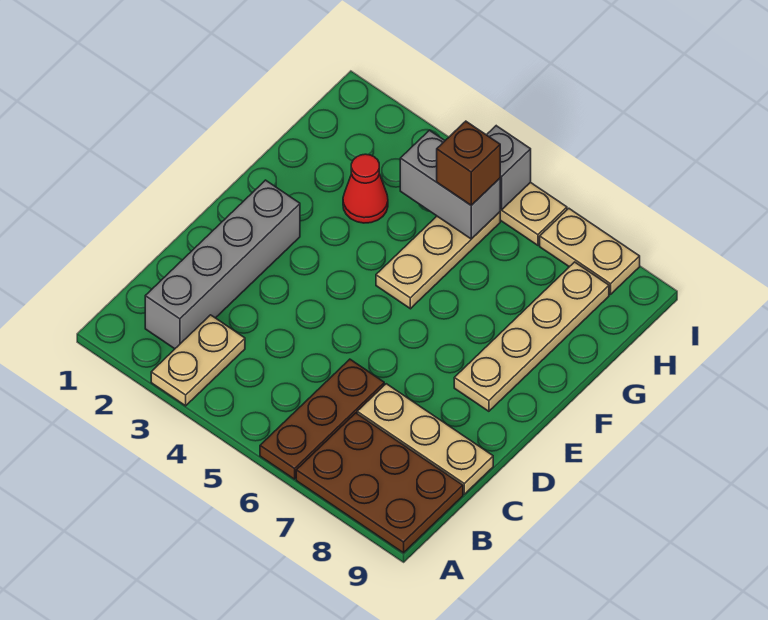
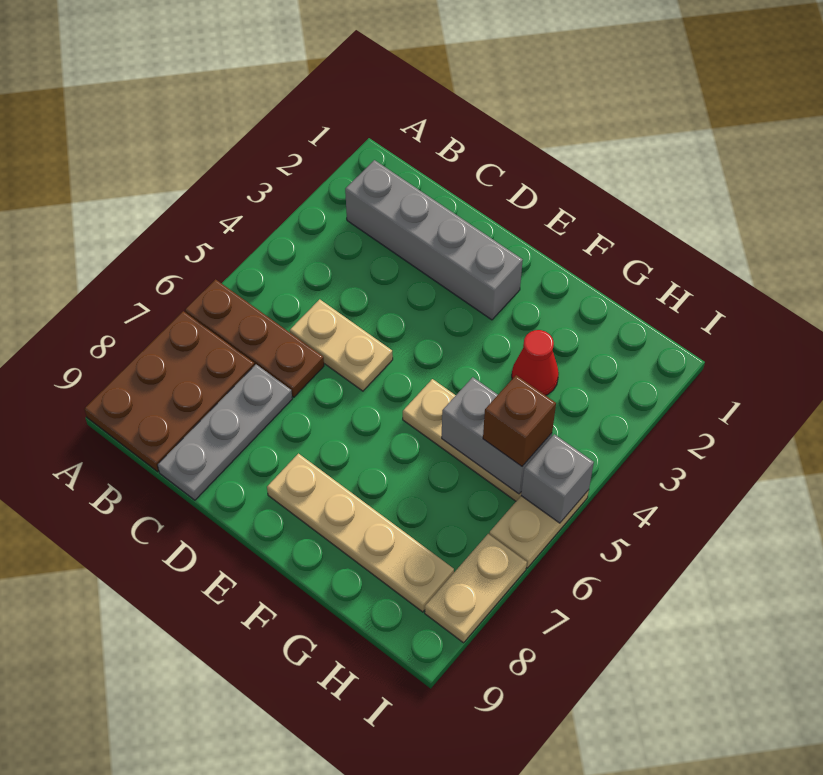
tan 1x2 plate [151,315,245,406] -> tan 1x2 plate moved to [290,299,393,391]
tan 1x3 plate [357,384,493,494] -> grey 1x3 plate [158,365,292,500]
grey 1x2 brick [400,130,500,239] -> grey 1x2 brick turned to [442,377,552,494]

